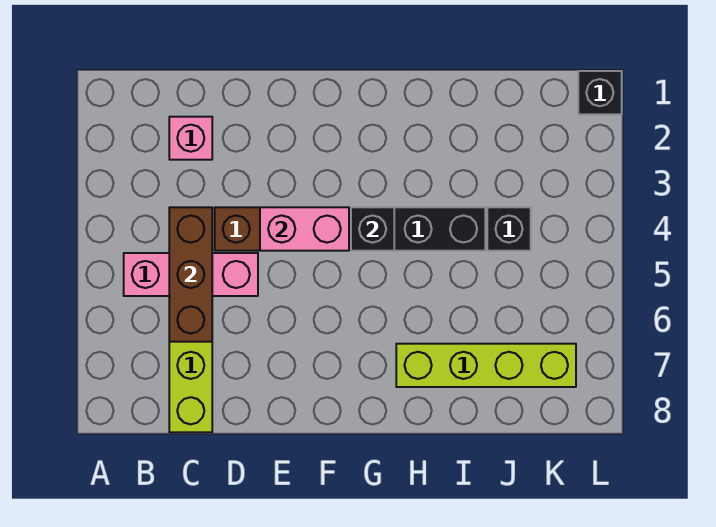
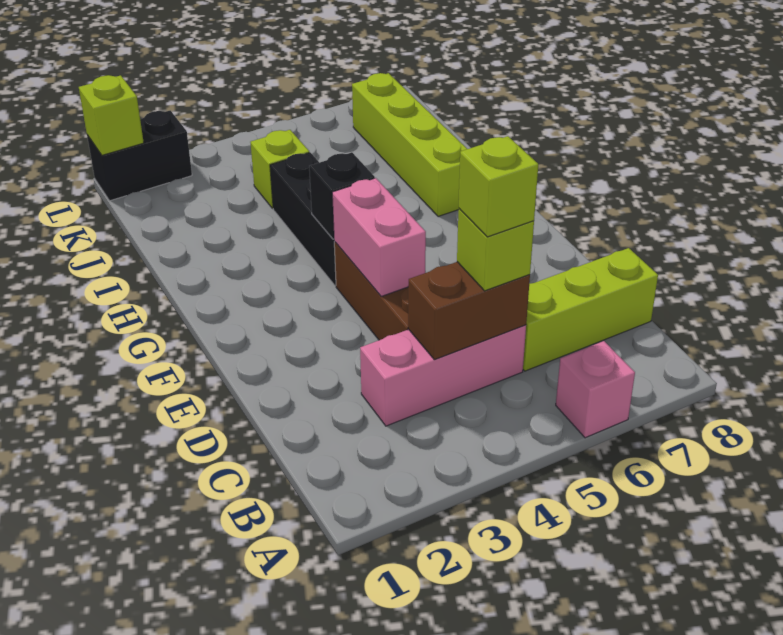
pink 1x3 brick [124,253,258,296] -> pink 1x3 brick turned to [360,325,526,426]
pink 1x1 brick [169,117,212,160] -> pink 1x1 brick moved to [556,341,635,438]
brown 1x3 brick [169,207,212,342] -> brown 1x2 brick [408,262,530,360]
none -> lime 1x1 brick [457,209,534,291]
none -> lime 1x1 brick [459,136,538,237]
black 1x1 brick [487,207,531,251] -> lime 1x1 brick [250,130,309,209]
black 1x1 brick [578,71,622,114] -> black 1x2 brick [87,111,192,201]
none -> lime 1x1 brick [79,75,144,155]

